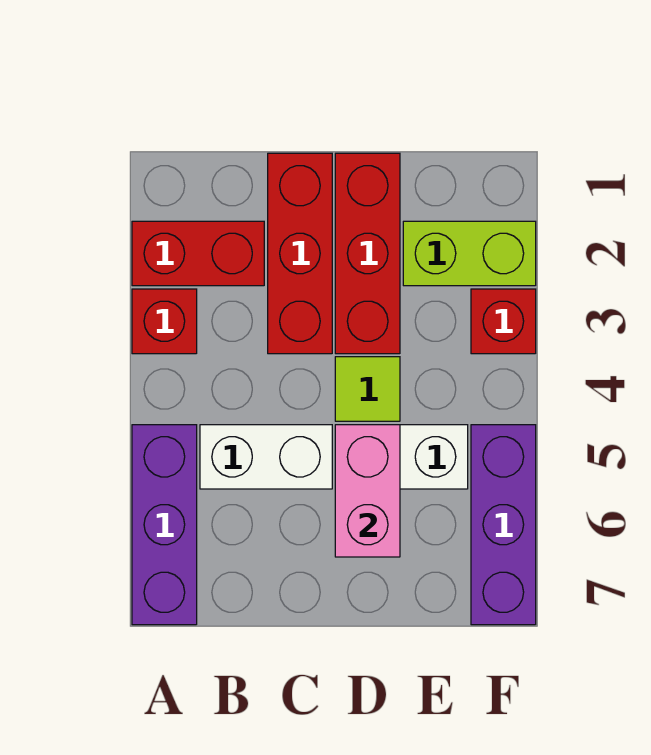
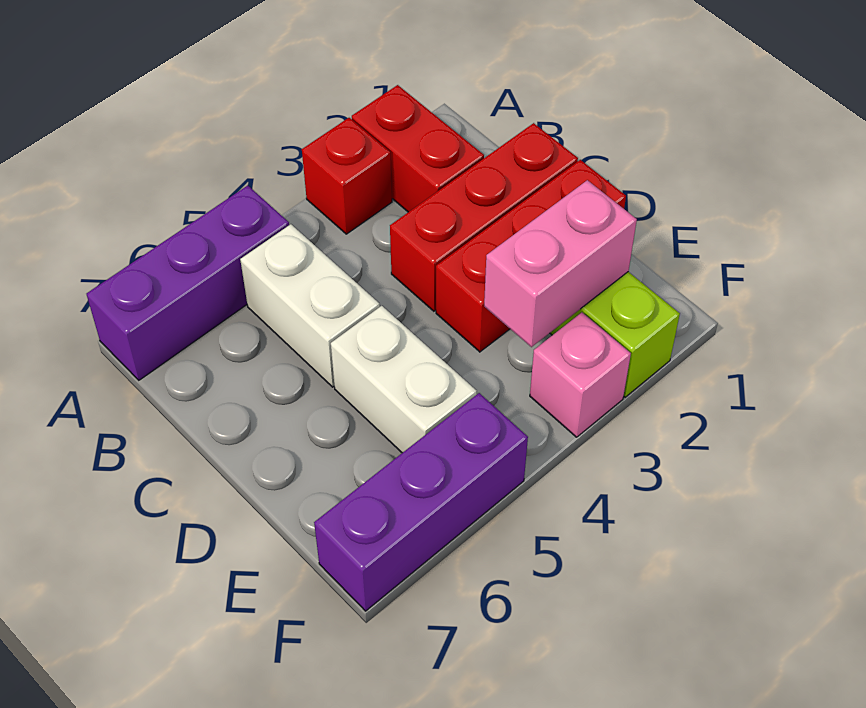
lime 1x1 tile [335,357,400,421] -> none
pink 1x2 brick [335,425,400,557] -> pink 1x2 brick moved to [484,180,637,347]
red 1x1 brick [471,289,536,354] -> pink 1x1 brick [530,312,631,437]

